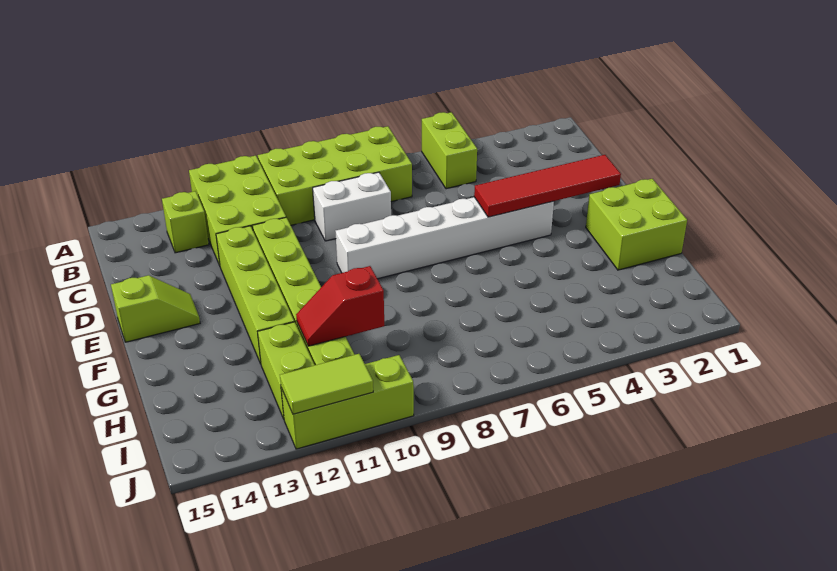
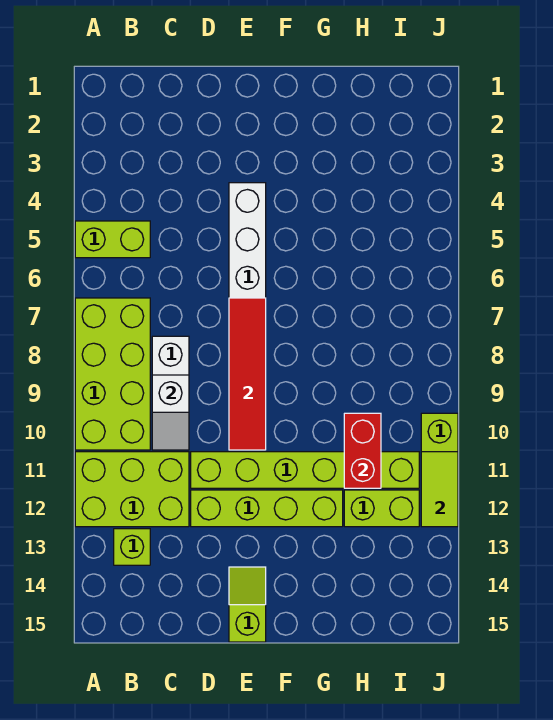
none -> white 1x2 slope [152,375,189,450]
red 1x4 tile [474,155,621,217] -> red 1x4 tile moved to [229,298,266,450]
lime 2x2 brick [586,179,687,270] -> none
red 1x2 slope [296,266,384,346] -> red 1x2 brick [344,413,381,488]

